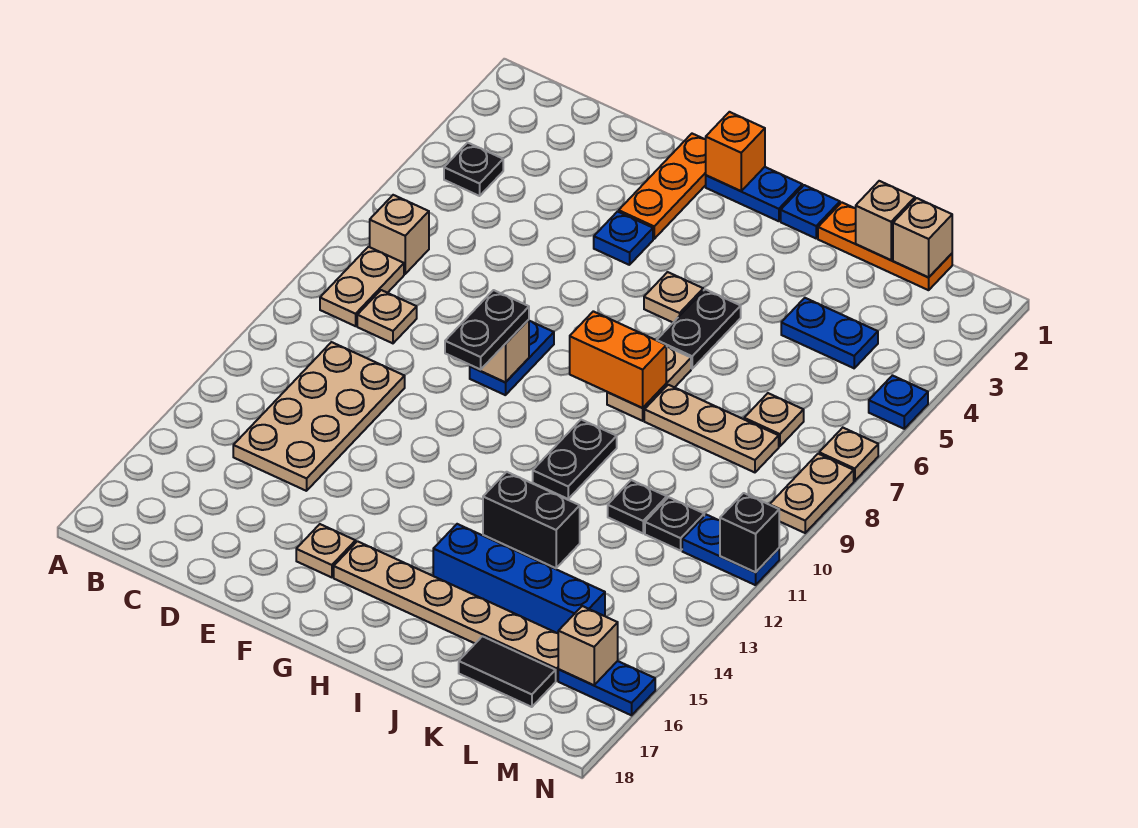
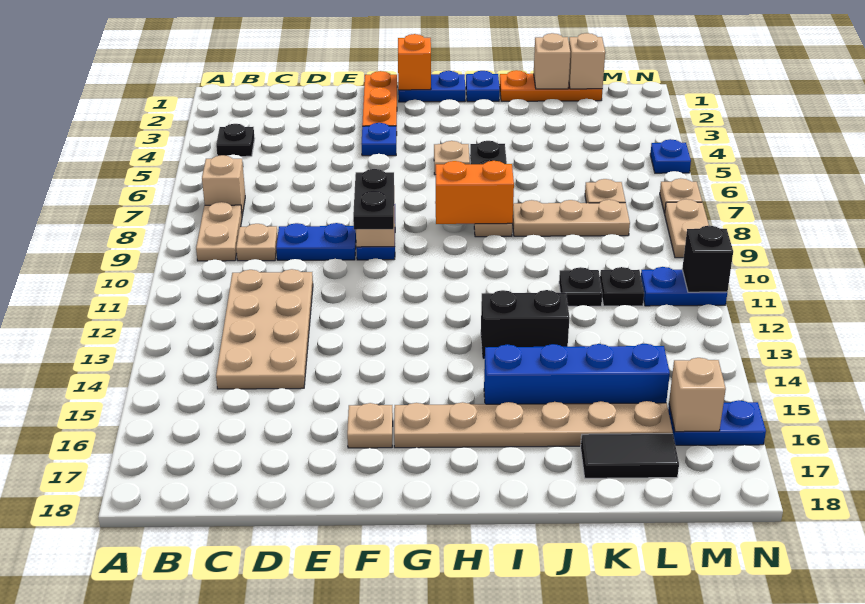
black 1x2 plate [533,420,617,499] -> none
blue 1x2 plate [781,298,878,368] -> blue 1x2 plate moved to [276,223,356,260]

